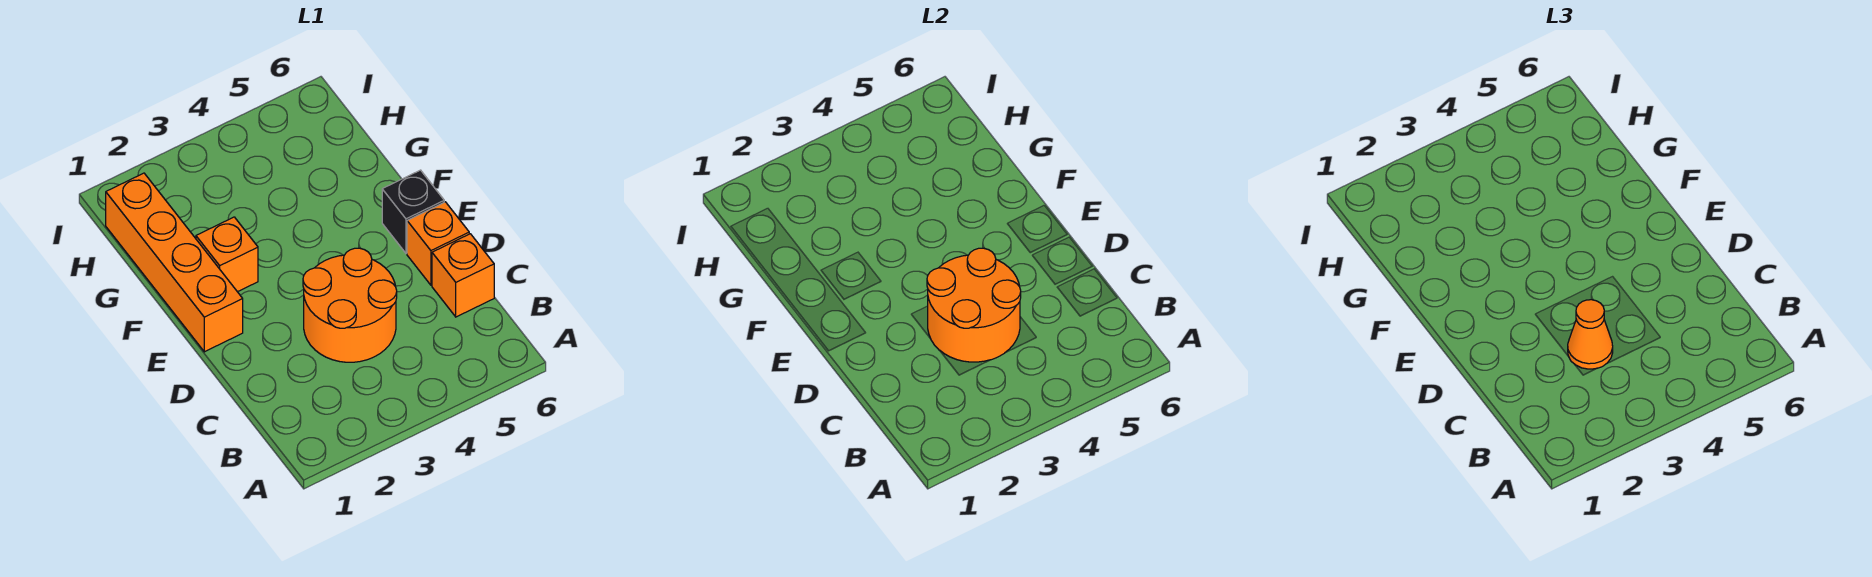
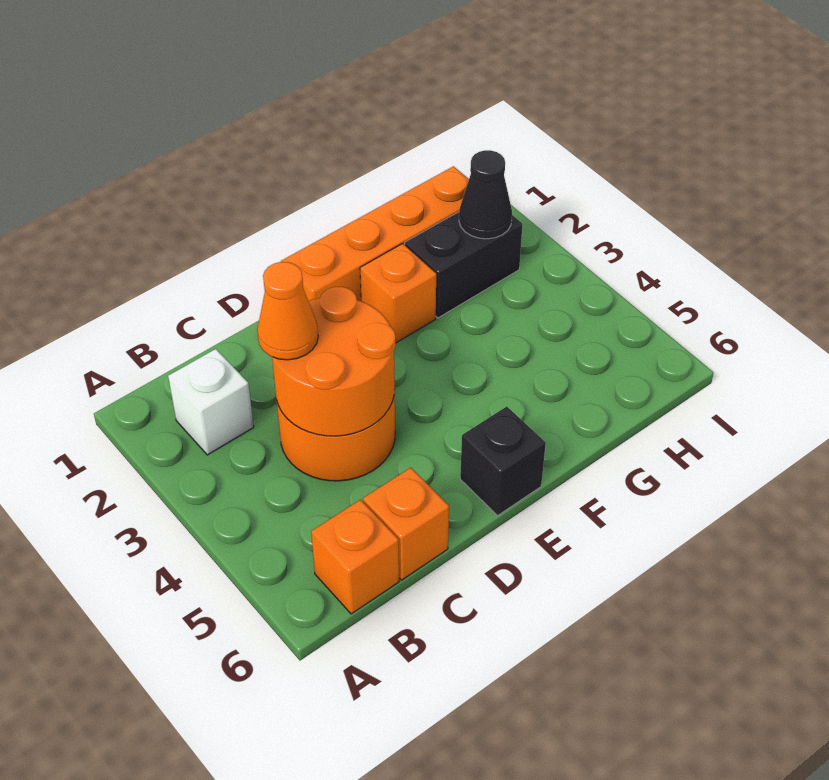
none -> white 1x1 brick [168,349,254,455]
orange 1x1 brick [407,202,469,285] -> orange 1x1 brick moved to [311,500,399,614]
none -> black 1x2 brick [405,212,523,318]
none -> black 1x1 cone [459,150,512,239]

